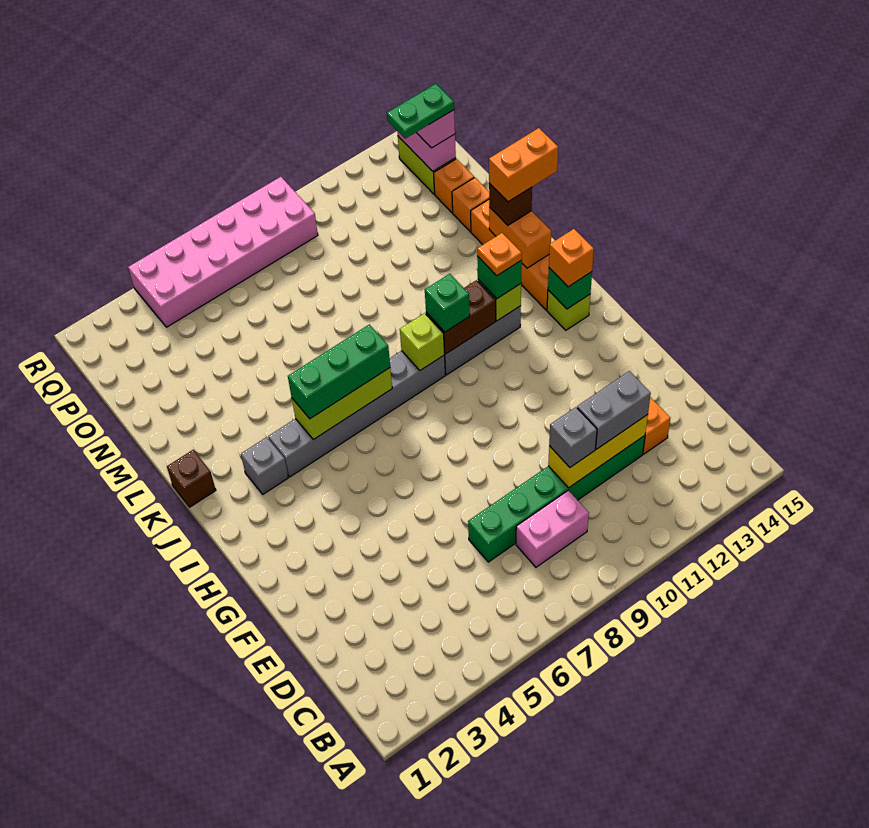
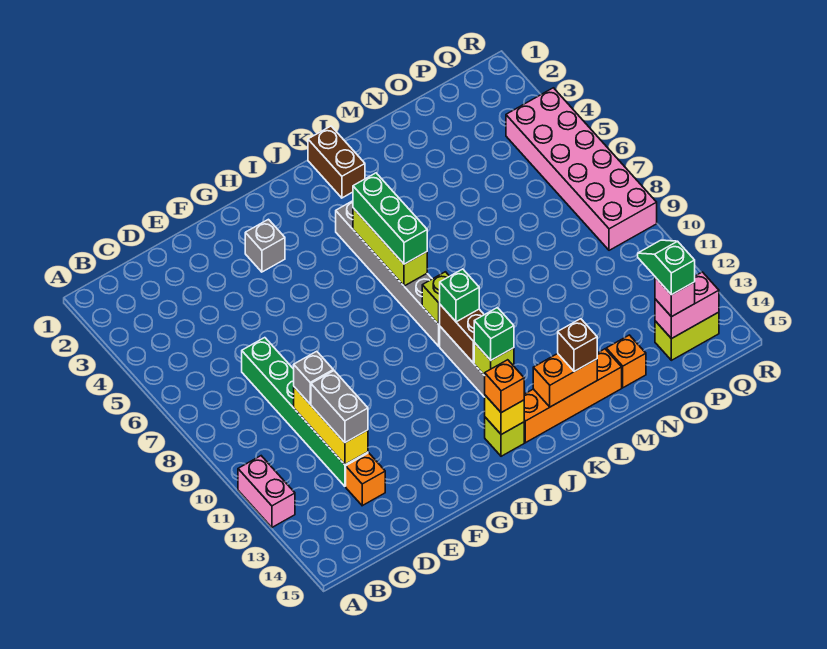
pink 1x2 brick [516,490,589,567] -> pink 1x2 brick moved to [238,456,295,527]
green 1x1 brick [548,268,592,309] -> yellow 1x1 brick [485,395,524,435]
grey 1x1 brick [241,437,288,494] -> grey 1x1 brick moved to [245,219,285,272]
orange 1x1 plate [477,233,522,276] -> none
brown 1x1 brick [167,450,216,507] -> brown 1x2 brick [308,126,365,198]
orange 1x2 brick [489,128,558,202] -> none
orange 1x1 brick [434,159,474,213] -> none
green 1x2 plate [387,84,454,139] -> green 1x2 slope [638,240,695,295]

